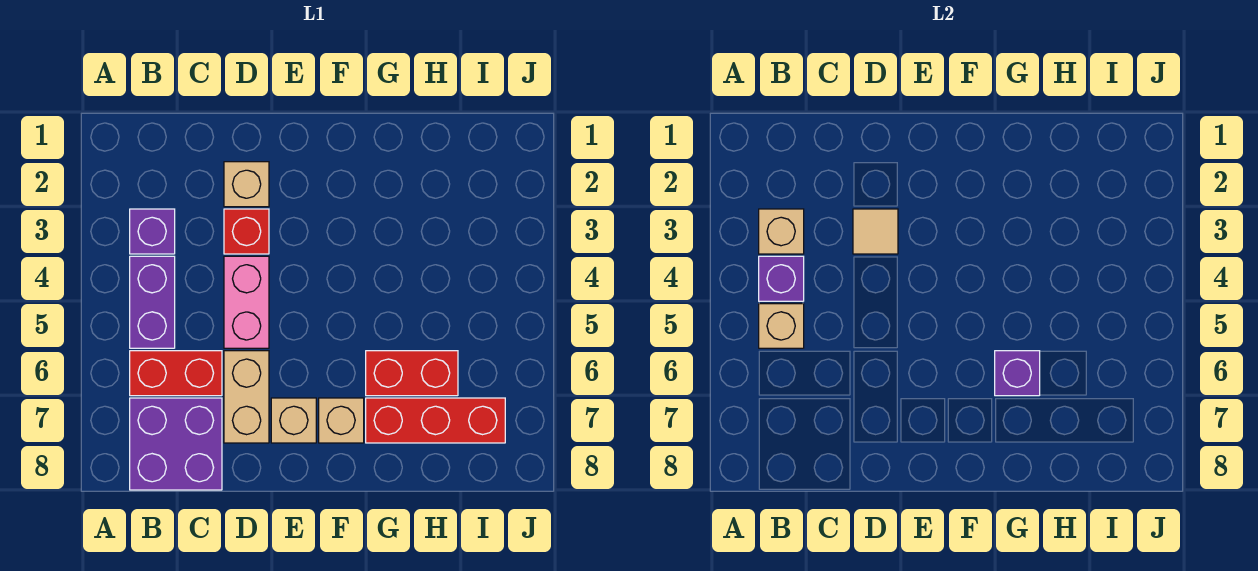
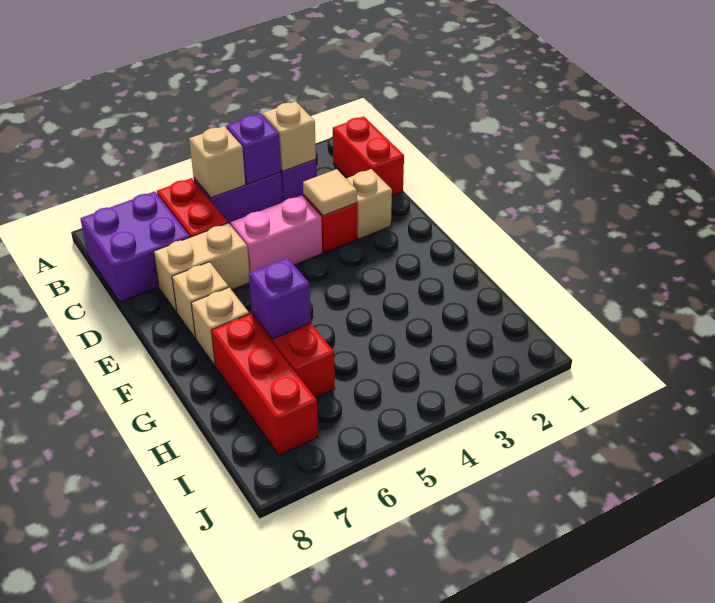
none -> red 1x2 brick [333,116,404,196]

